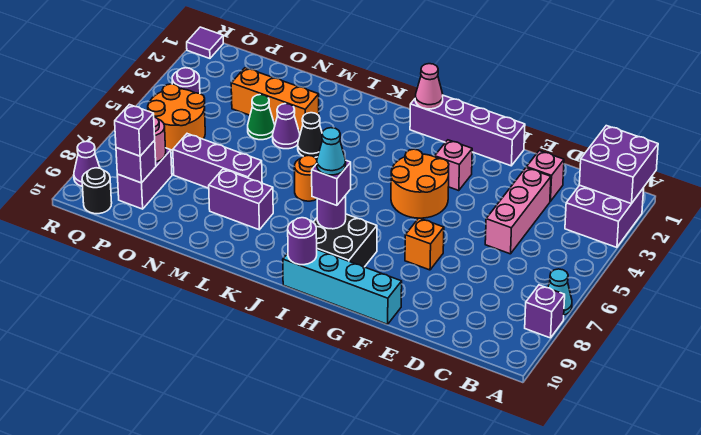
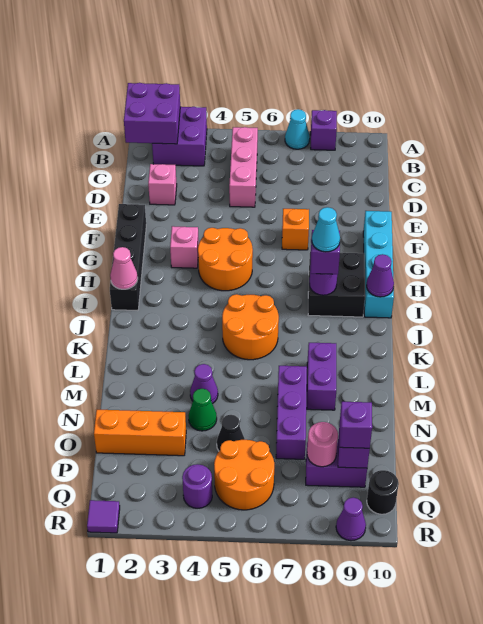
pink 1x3 brick [485,168,551,254] -> pink 1x3 brick turned to [229,127,258,207]
purple 1x4 brick [410,95,525,166] -> black 1x4 brick [110,204,146,311]
purple 1x1 round brick [288,218,317,265] -> purple 1x1 cone [366,254,394,297]
orange 1x1 round brick [294,155,317,201] -> orange 2x2 round brick [222,294,279,360]
black 1x1 cone [298,113,322,157] -> black 1x1 cone moved to [217,415,245,451]
orange 1x3 brick [231,68,319,133] -> orange 1x3 brick turned to [94,410,186,456]

